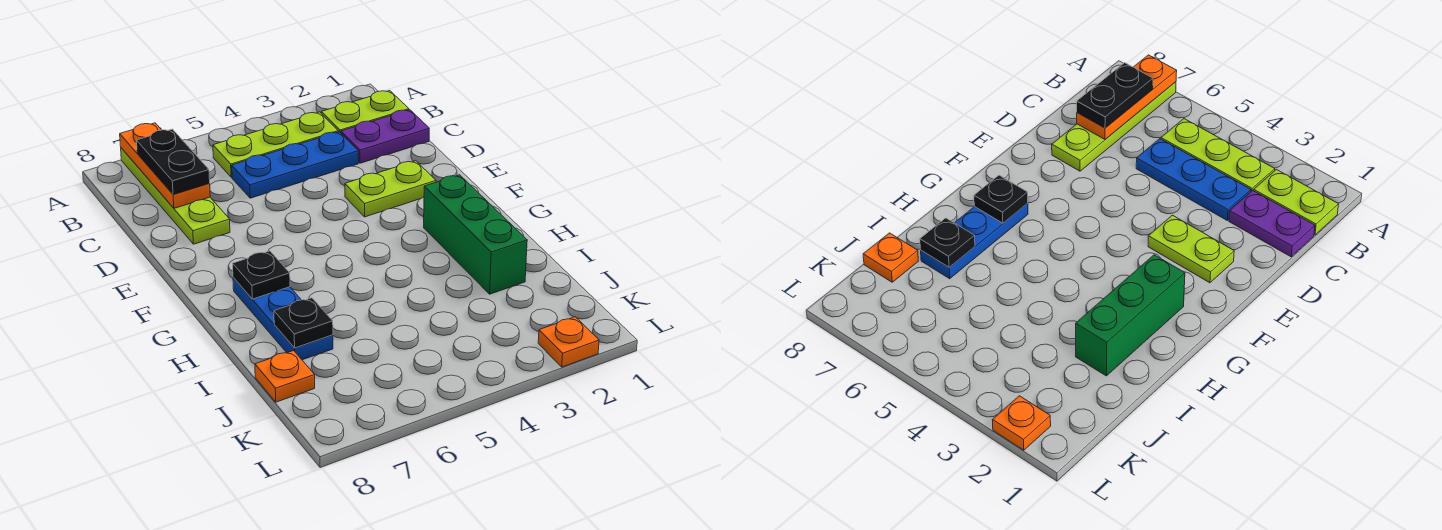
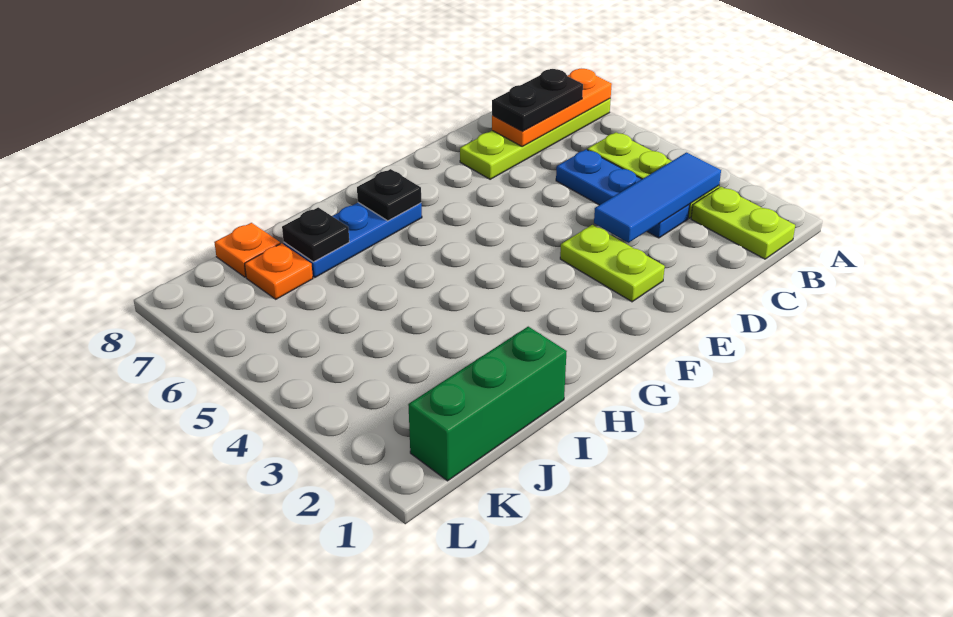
none -> blue 1x3 tile [594,153,721,243]
purple 1x2 plate [341,110,429,163] -> none
green 1x3 brick [424,175,527,294] -> green 1x3 brick moved to [408,327,567,481]
orange 1x1 plate [538,317,599,367] -> orange 1x1 plate moved to [245,243,313,299]

